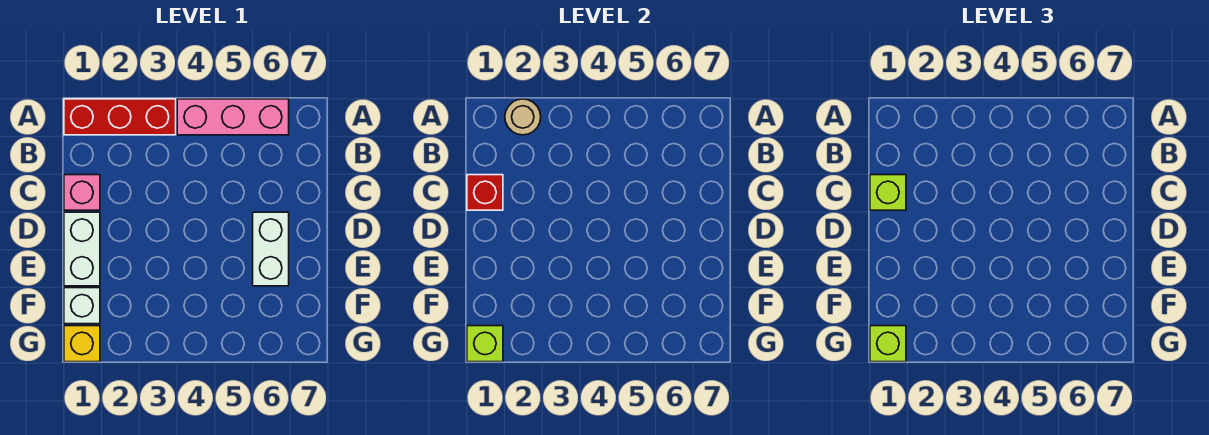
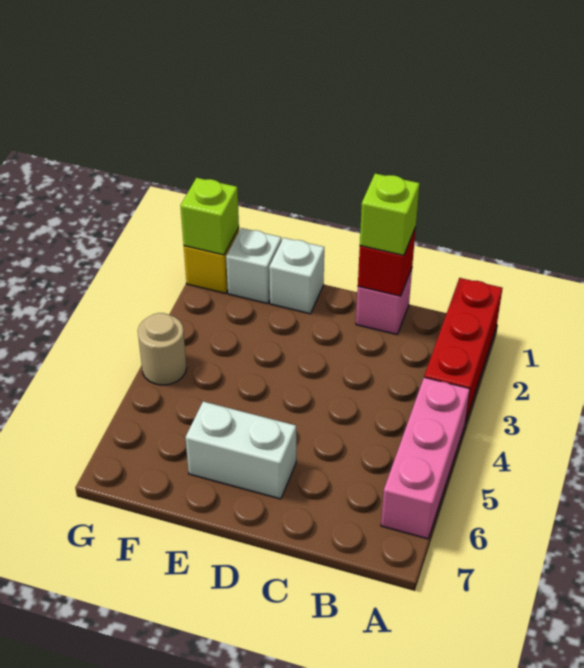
tan 1x1 round brick [505,99,541,135] -> tan 1x1 round brick moved to [138,313,187,385]
white 1x2 brick [64,212,100,286] -> white 1x1 brick [269,238,324,314]
lime 1x1 brick [870,326,906,362] -> none

